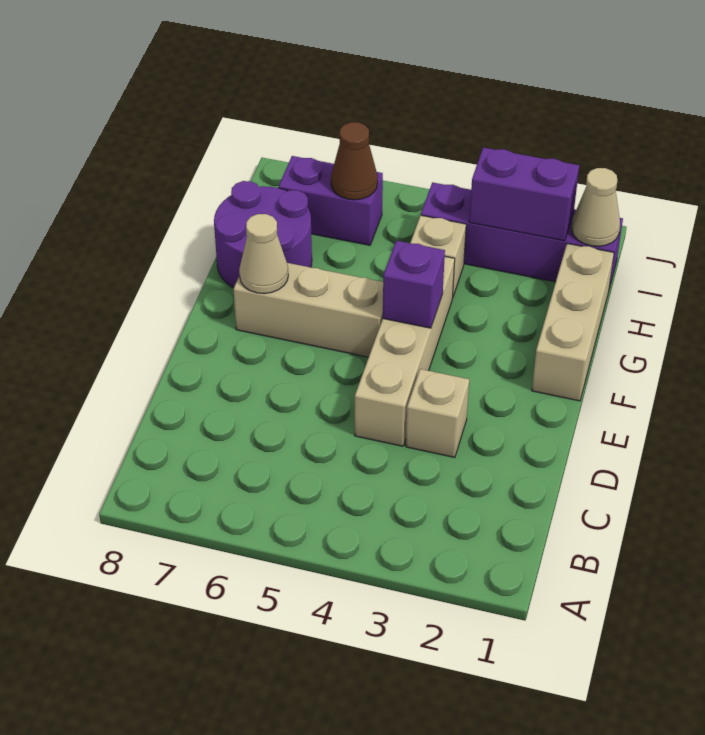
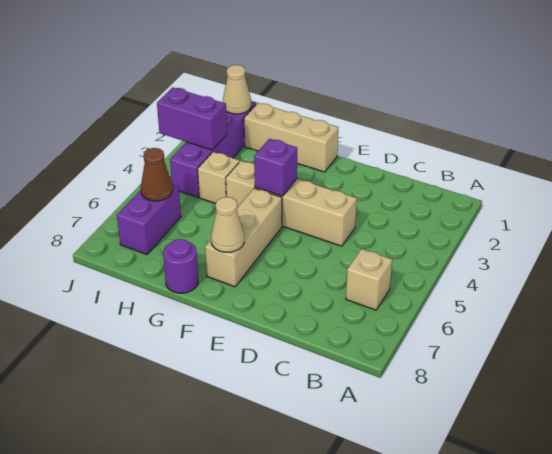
tan 1x1 brick [406,369,469,458] -> tan 1x1 brick moved to [346,249,392,310]
purple 2x2 round brick [214,181,312,288] -> purple 1x1 round brick [163,239,198,293]
purple 1x2 brick [469,147,579,241] -> purple 1x2 brick turned to [157,87,227,150]

